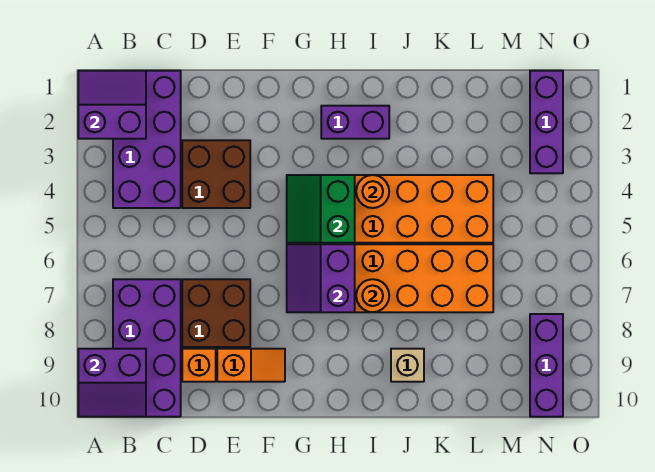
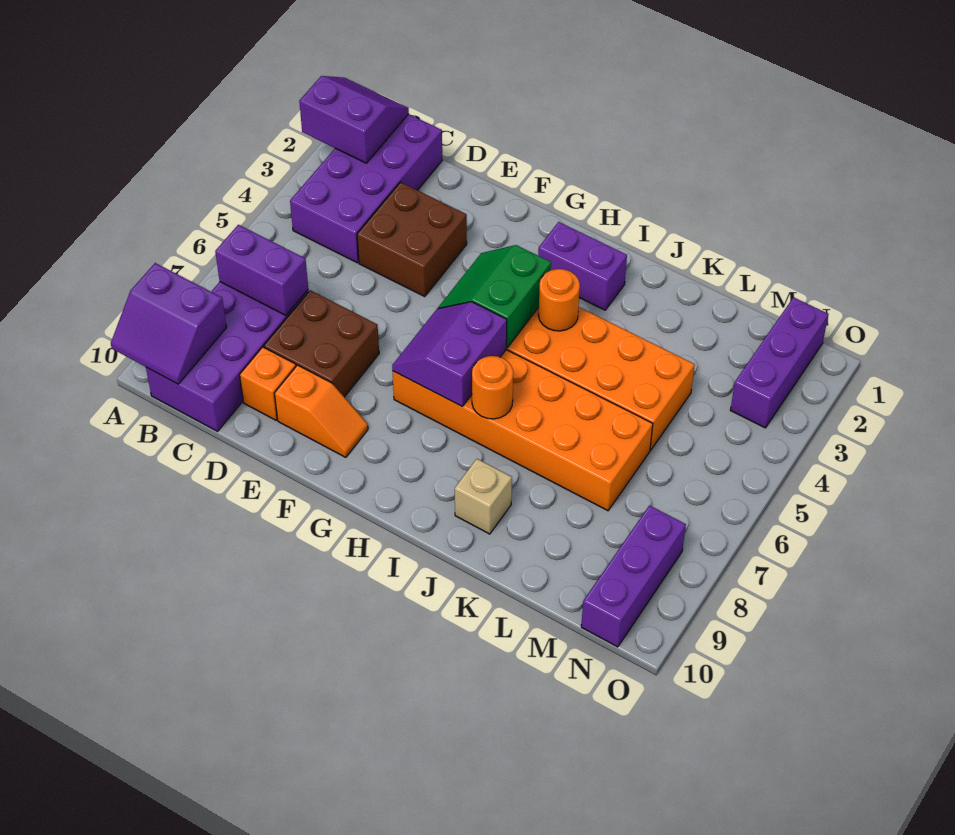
none -> purple 1x2 brick [215,225,308,315]

